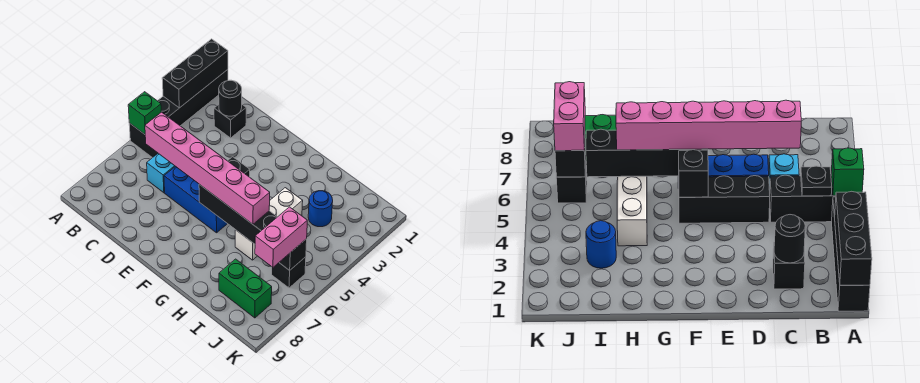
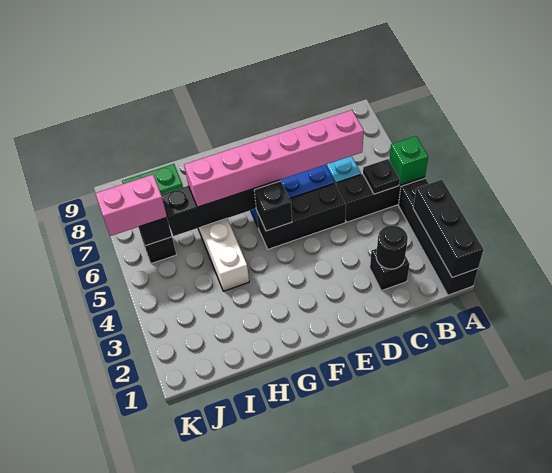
blue 1x1 round brick [308,191,333,227] -> none
pink 1x2 brick [255,207,307,267] -> pink 1x2 brick turned to [95,175,167,236]

